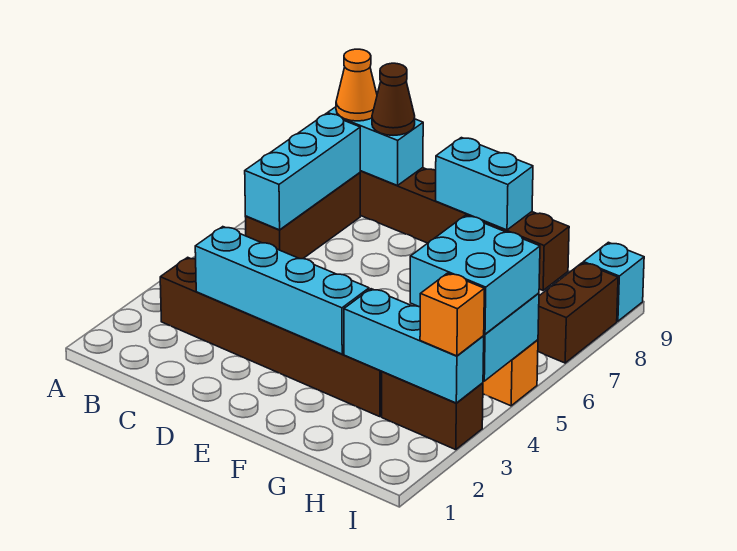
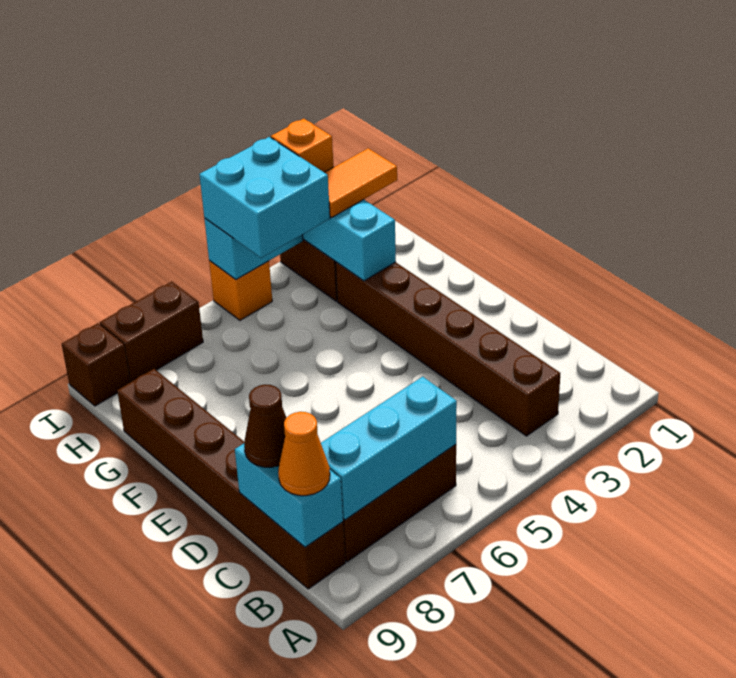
cyan 1x4 brick [195,227,369,354] -> none
cyan 1x2 brick [436,138,533,230] -> none
none -> orange 1x2 tile [324,148,397,218]
cyan 1x1 brick [583,242,644,321] -> brown 1x1 brick [62,323,130,406]

